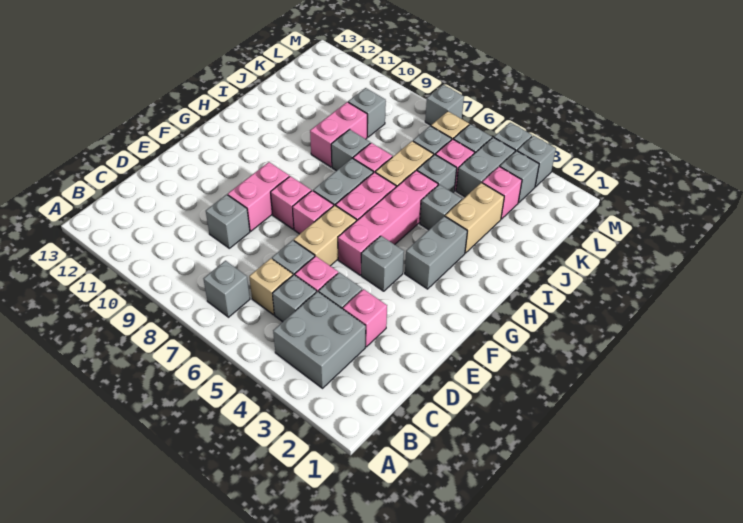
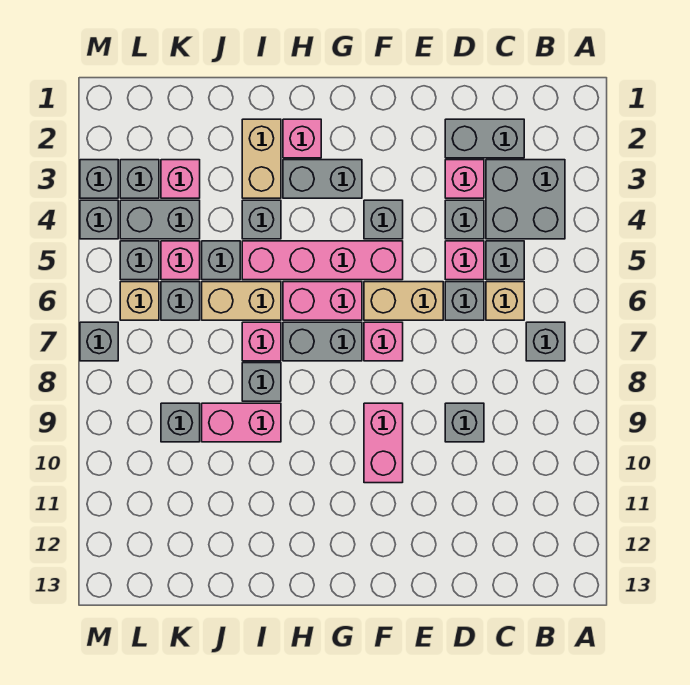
none -> grey 1x2 brick [445,119,524,158]
pink 1x2 brick [228,162,289,231] -> pink 1x2 brick turned to [364,403,403,483]
pink 1x1 brick [271,176,311,229] -> pink 1x1 brick moved to [283,119,321,158]
tan 1x2 brick [445,183,504,253] -> tan 1x2 brick turned to [242,119,281,198]

